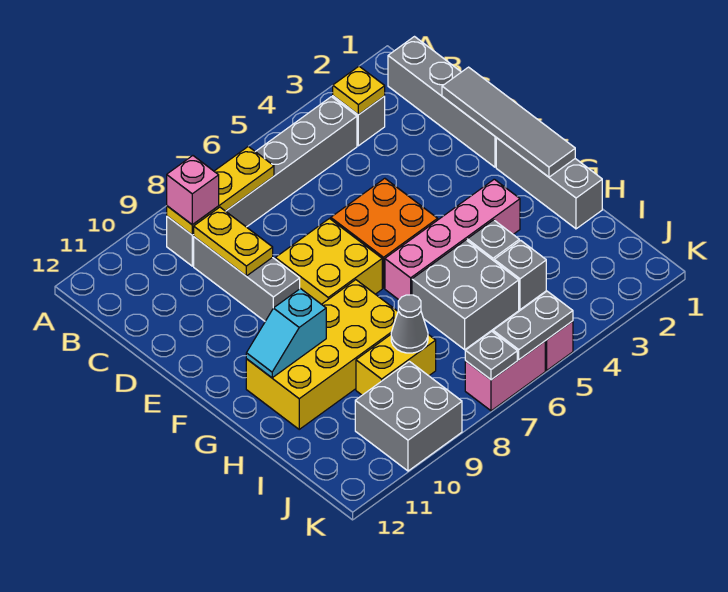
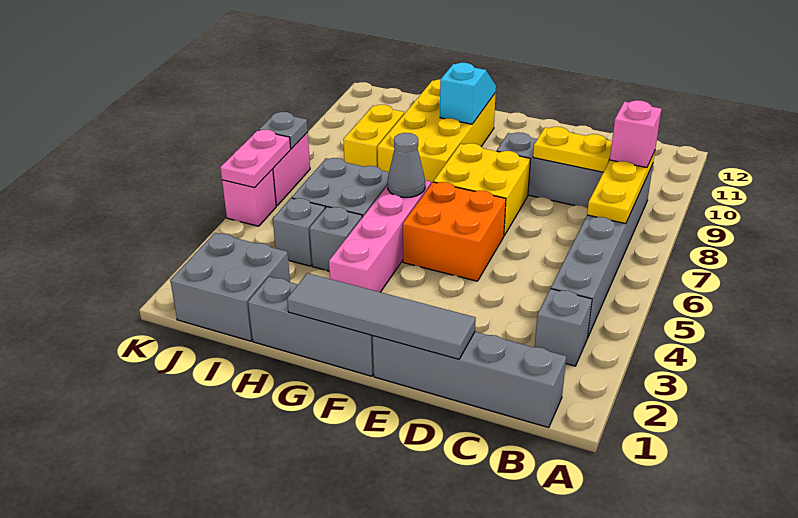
yellow 1x1 plate [333,66,385,115] -> none
grey 1x1 cone [391,295,428,353] -> grey 1x1 cone moved to [387,133,425,198]
grey 2x2 brick [355,361,462,471] -> grey 2x2 brick moved to [170,233,290,341]
grey 1x2 plate [493,291,573,360] -> pink 1x2 plate [220,130,291,188]

